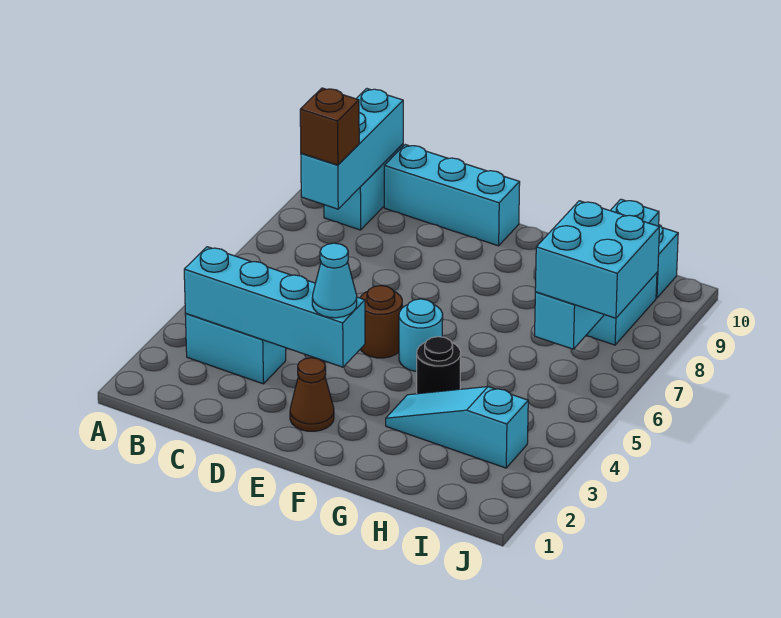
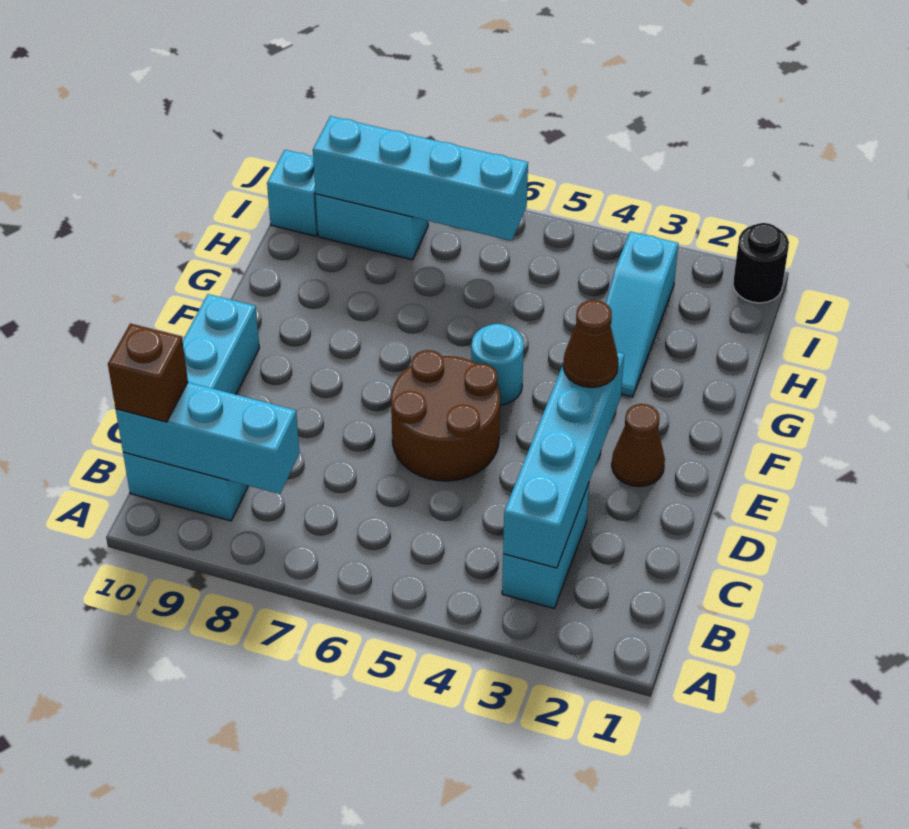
brown 1x1 brick [300,88,359,165] -> brown 1x1 brick moved to [108,323,188,422]
cyan 1x1 cone [312,243,357,318] -> brown 1x1 cone [563,300,619,388]
brown 1x1 round brick [360,286,402,358] -> brown 2x2 round brick [391,350,500,481]
black 1x1 round brick [417,337,461,394] -> black 1x1 round brick moved to [733,223,789,303]
cyan 2x2 brick [535,201,660,318] -> none

